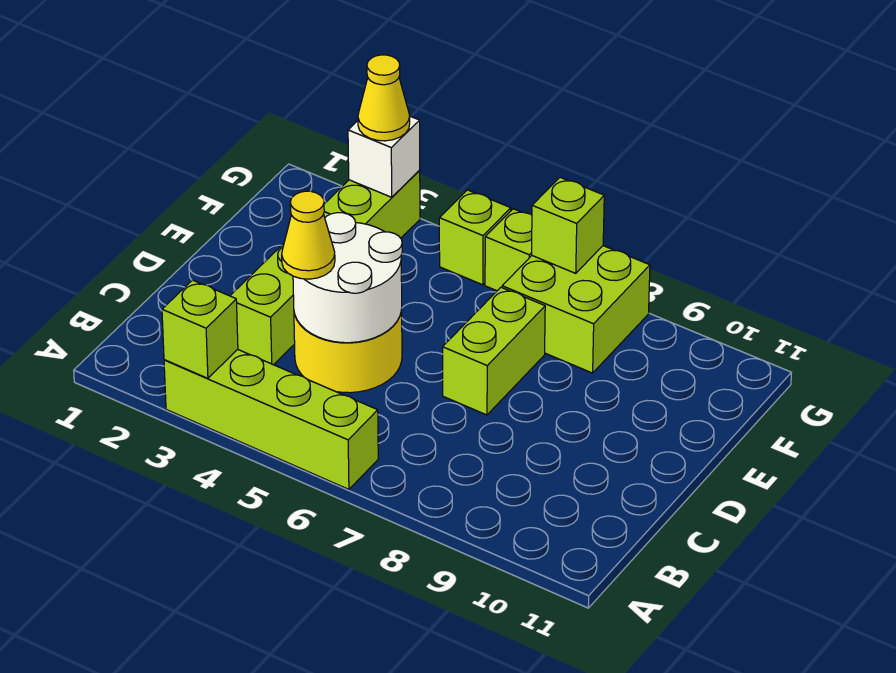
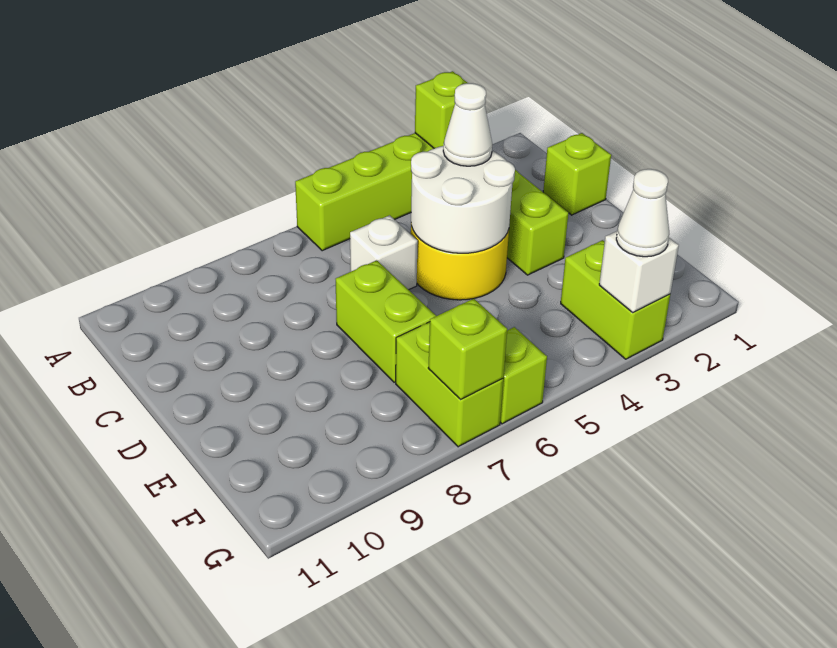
yellow 1x1 cone [282,191,335,279] -> white 1x1 cone [443,83,492,166]
none -> white 1x1 brick [350,215,418,290]
lime 2x2 brick [502,246,650,373] -> lime 1x2 brick [396,322,503,447]
yellow 1x1 cone [358,55,410,141] -> white 1x1 cone [616,169,669,257]
lime 1x1 brick [439,190,511,285] -> lime 1x1 brick moved to [543,133,611,215]

